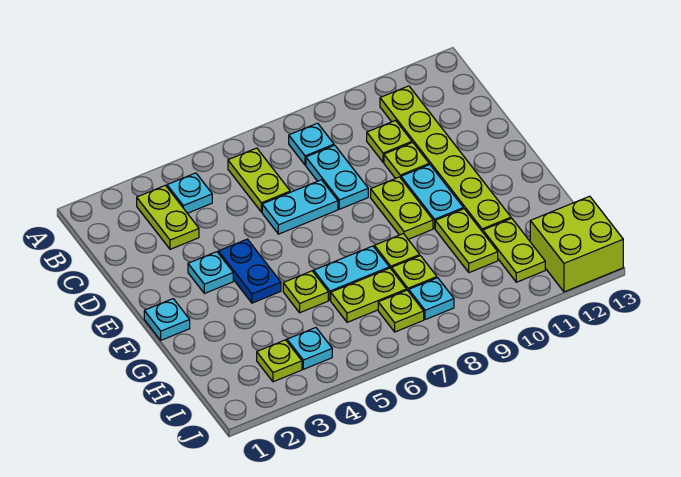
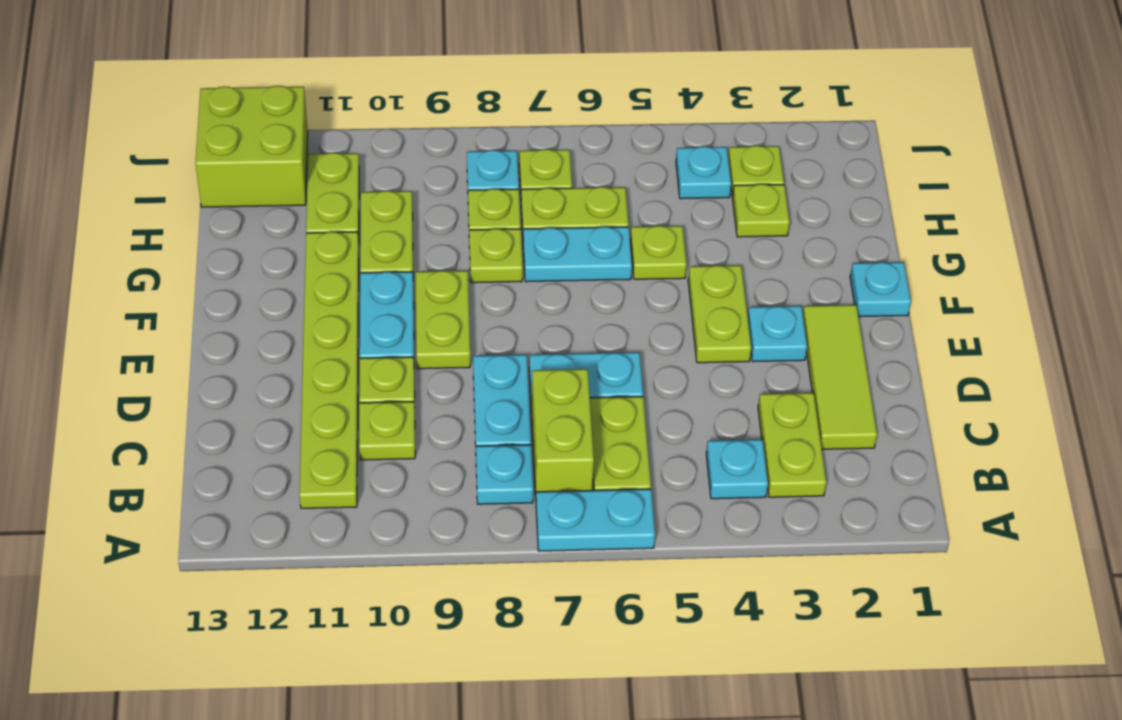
none -> cyan 1x2 plate [536,489,655,551]
none -> lime 1x2 brick [531,369,594,495]
none -> lime 1x3 tile [803,305,877,449]
blue 1x2 plate [218,239,281,303] -> lime 1x2 plate [688,265,751,363]
none -> lime 1x1 plate [732,184,790,237]

